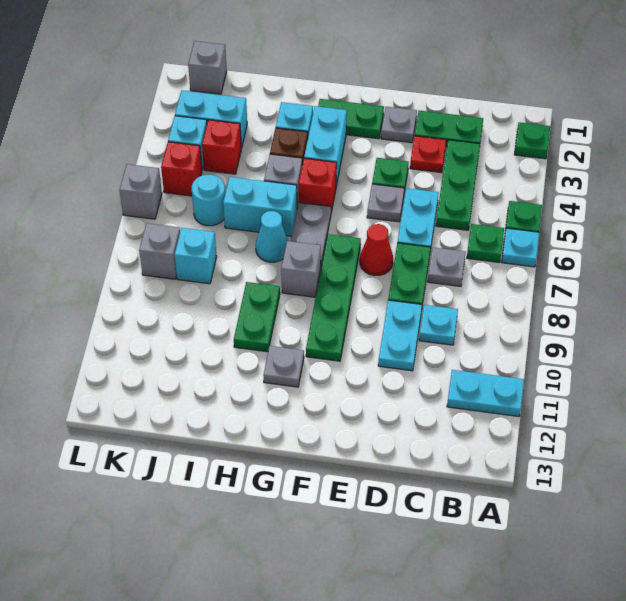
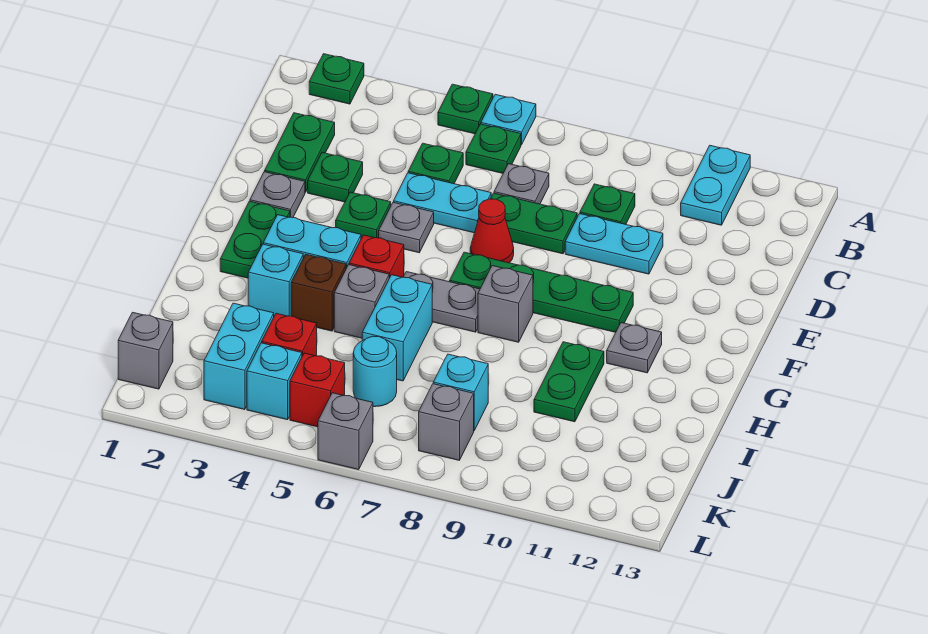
green 1x3 plate [436,140,480,230] -> green 1x1 plate [408,143,463,184]
cyan 1x1 plate [419,305,458,345] -> green 1x1 plate [580,184,635,224]
red 1x1 plate [410,136,446,173] -> green 1x1 plate [308,153,363,202]
cyan 1x1 cone [256,211,288,262] -> none
green 1x2 plate [234,282,280,352] -> green 1x2 plate turned to [534,342,604,422]

